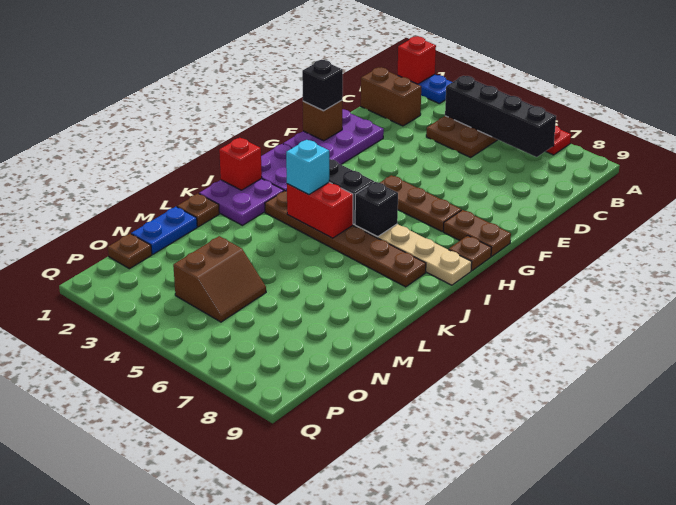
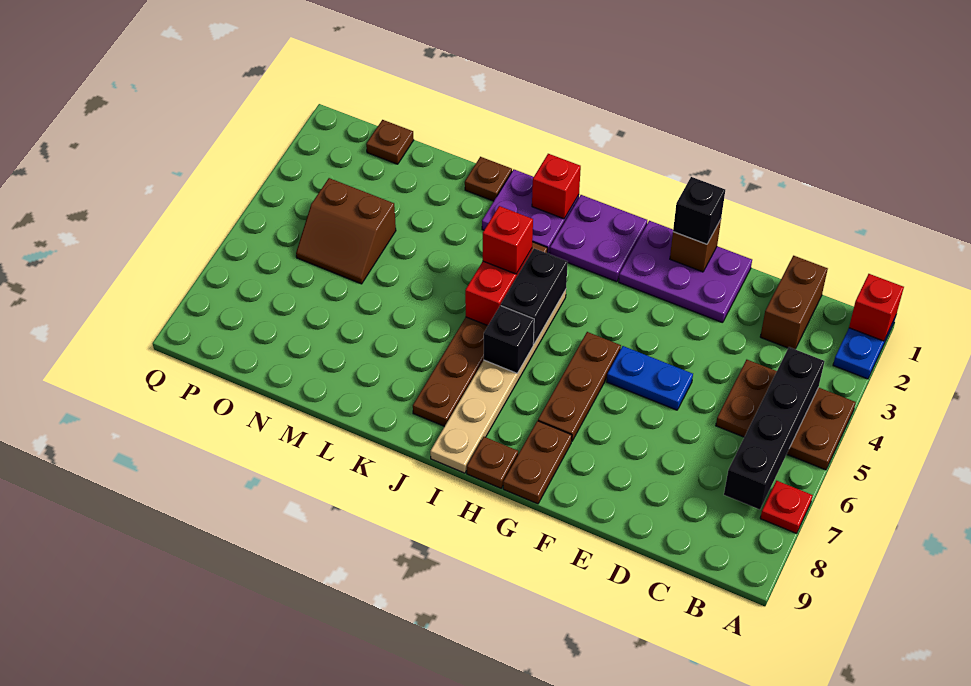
cyan 1x1 brick [286,140,329,195] -> red 1x1 brick [483,206,533,274]
blue 1x2 plate [131,207,197,254] -> blue 1x2 plate moved to [607,346,693,410]

